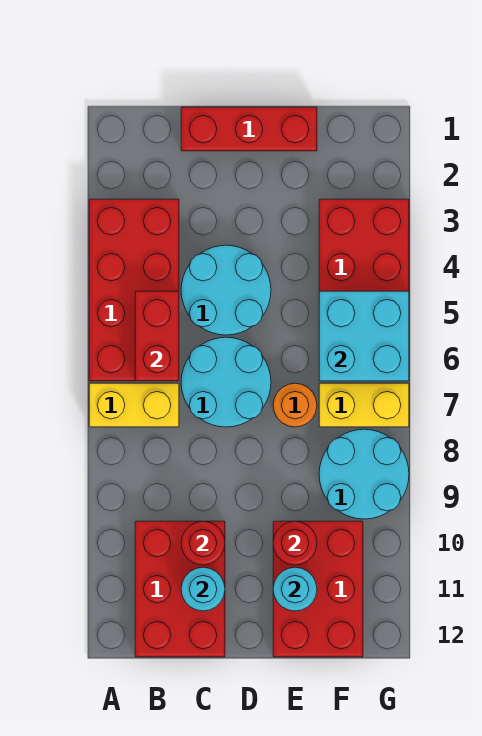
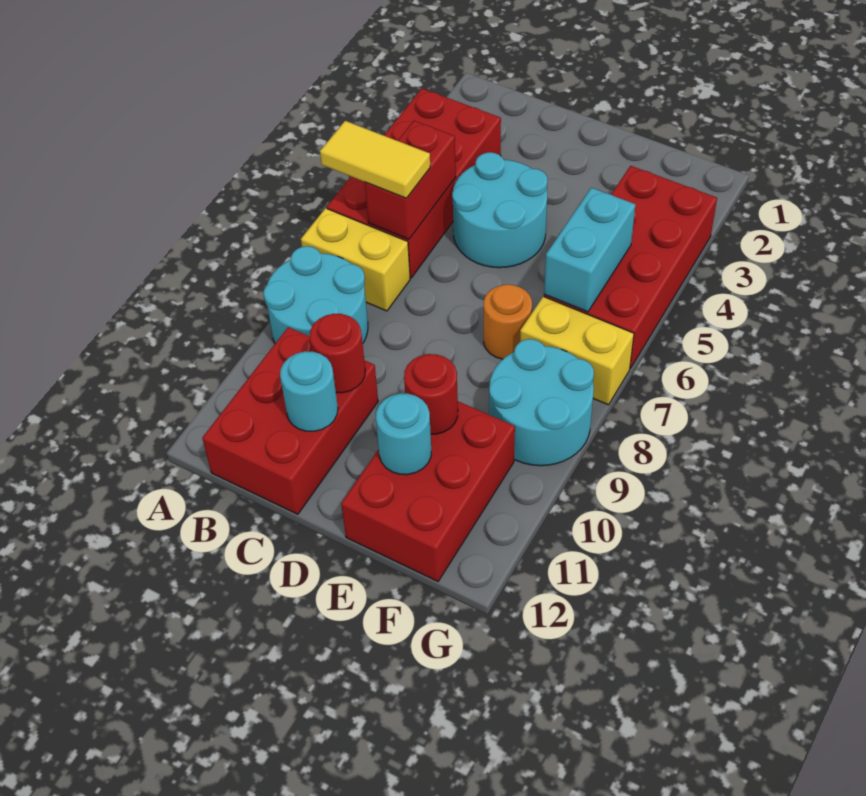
none -> yellow 1x2 tile [320,121,430,198]
red 1x3 brick [181,107,317,151] -> none
cyan 2x2 round brick [181,337,271,427] -> cyan 2x2 round brick moved to [264,246,368,343]
cyan 2x2 brick [319,291,409,381] -> cyan 1x2 brick [544,188,635,312]

